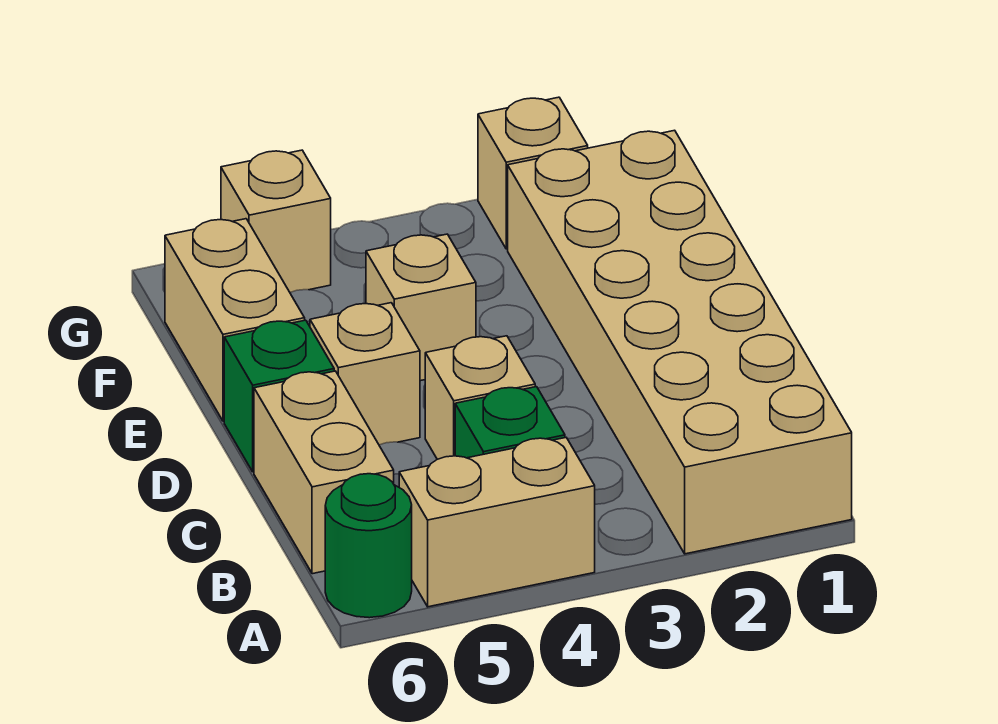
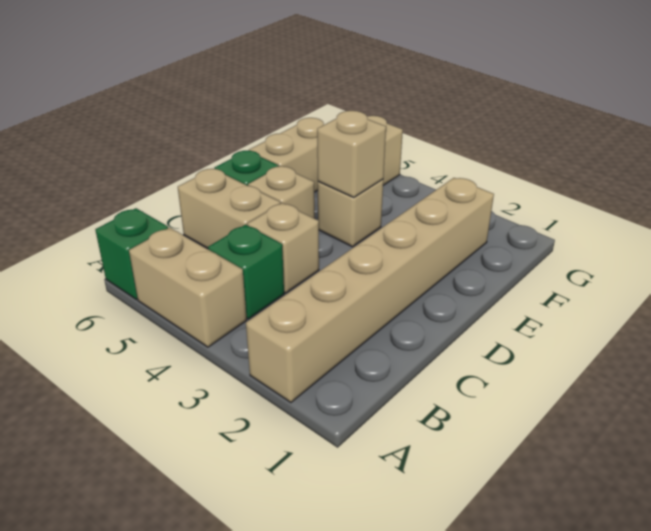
tan 2x6 brick [508,130,852,554] -> tan 1x6 brick [246,178,494,402]
green 1x1 round brick [325,474,412,618] -> green 1x1 brick [95,208,168,300]
tan 1x2 brick [254,371,394,574] -> tan 1x2 brick turned to [178,169,280,248]
tan 1x1 brick [478,97,588,249] -> tan 1x1 brick moved to [317,111,386,197]

